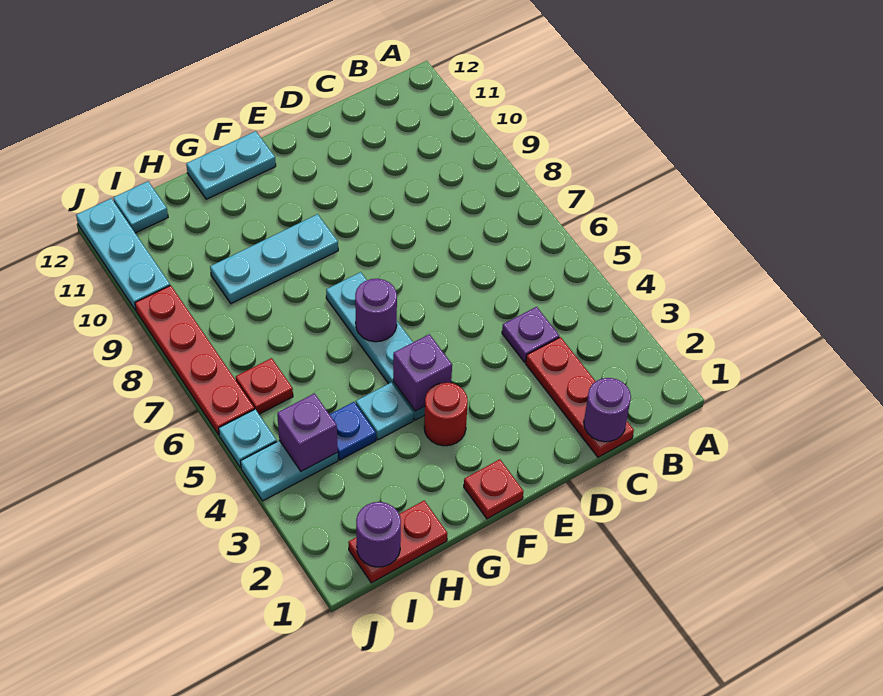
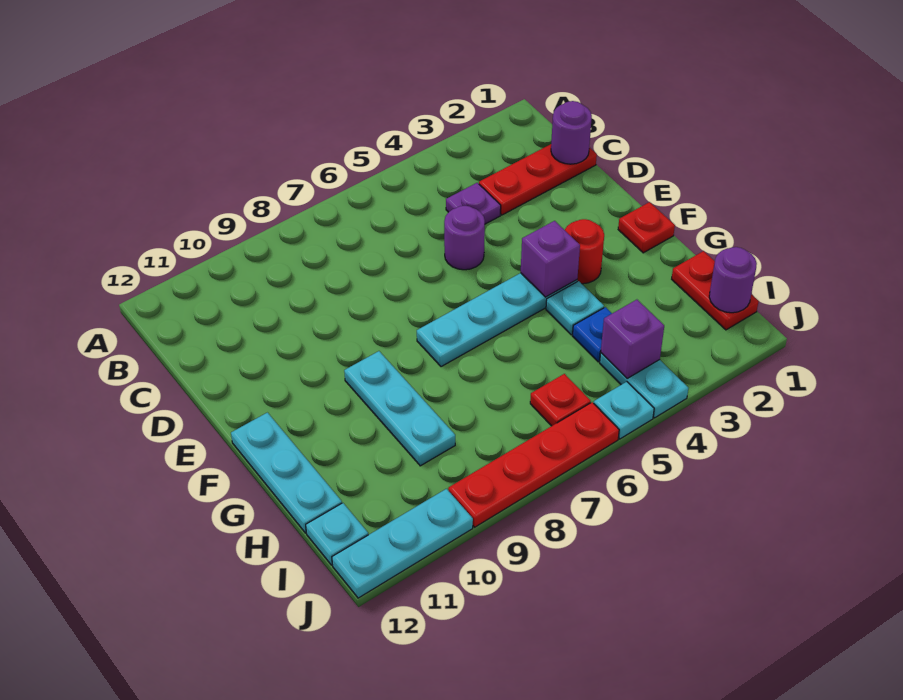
purple 1x1 round brick [355,279,397,342] -> purple 1x1 round brick moved to [444,206,485,270]
cyan 1x2 plate [186,131,276,199] -> cyan 1x3 plate [231,413,342,533]

